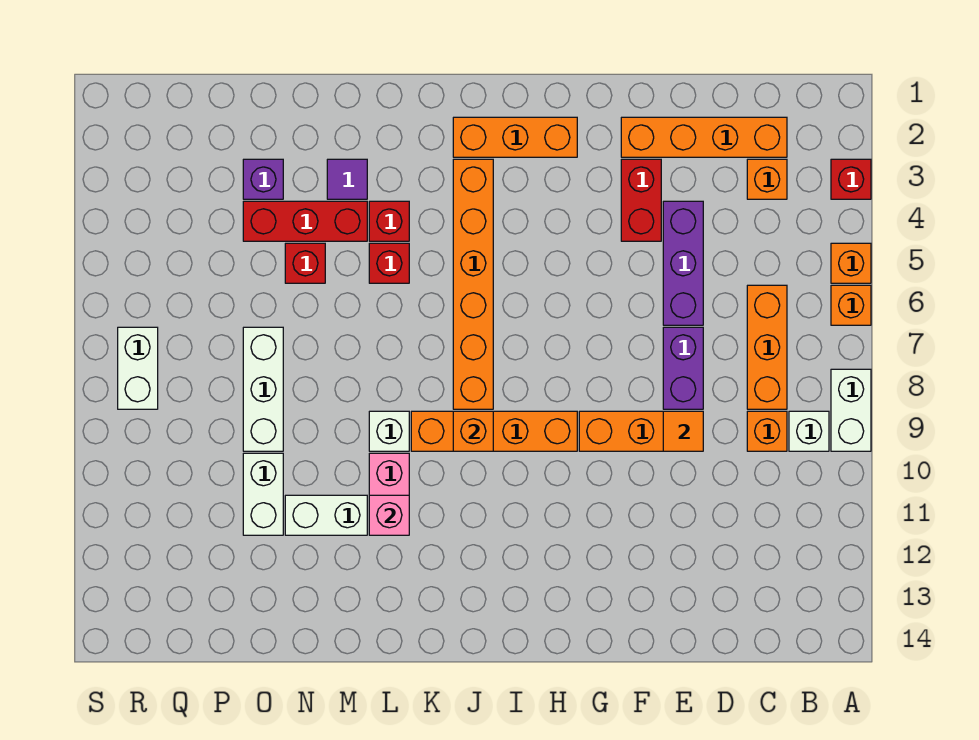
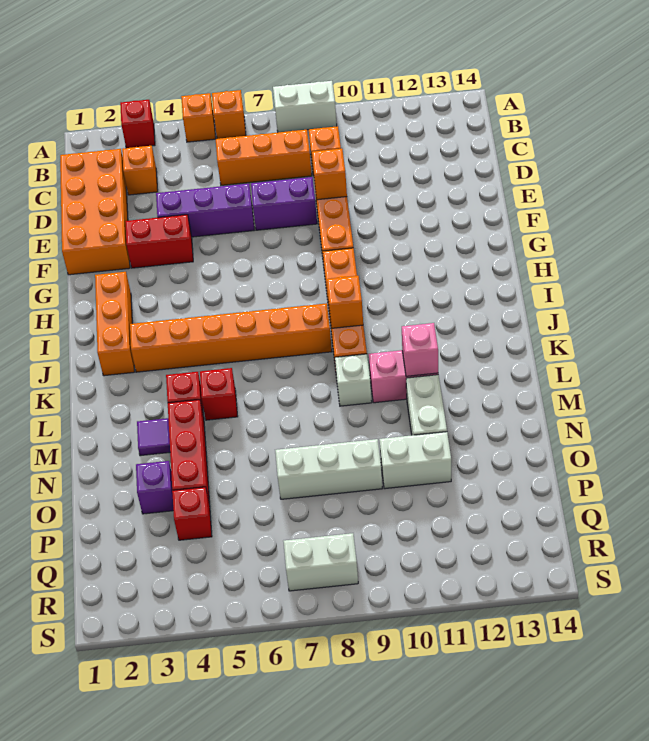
white 1x1 brick [789,411,829,451] -> none
orange 1x4 brick [621,117,787,157] -> orange 2x4 brick [60,149,130,275]
orange 1x1 tile [663,411,703,451] -> orange 1x1 brick [312,149,347,200]
red 1x1 brick [285,243,325,283] -> red 1x1 brick moved to [172,487,212,540]

